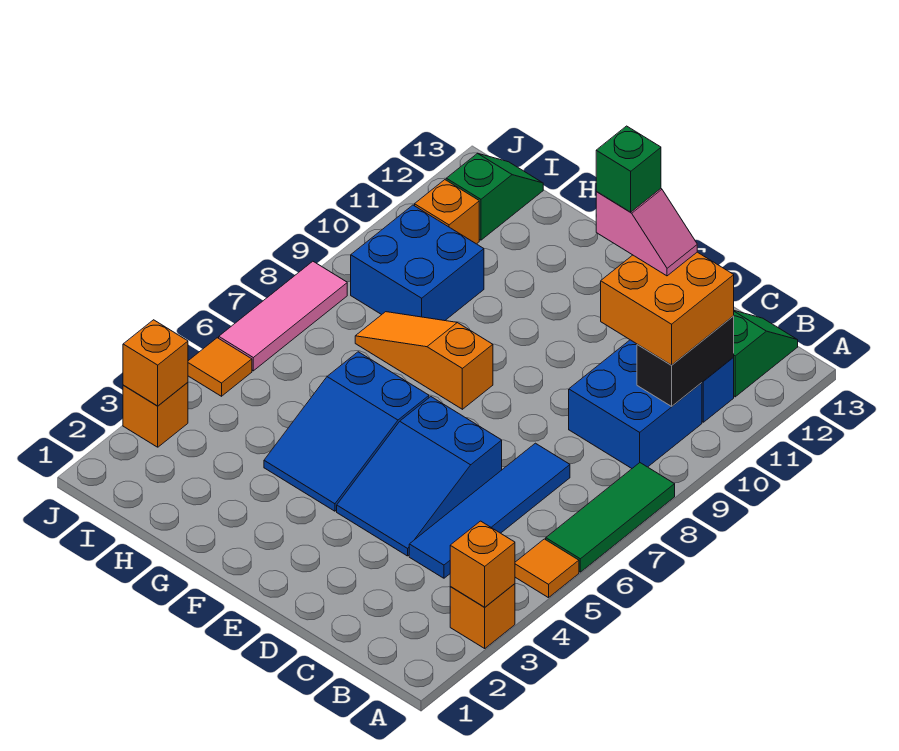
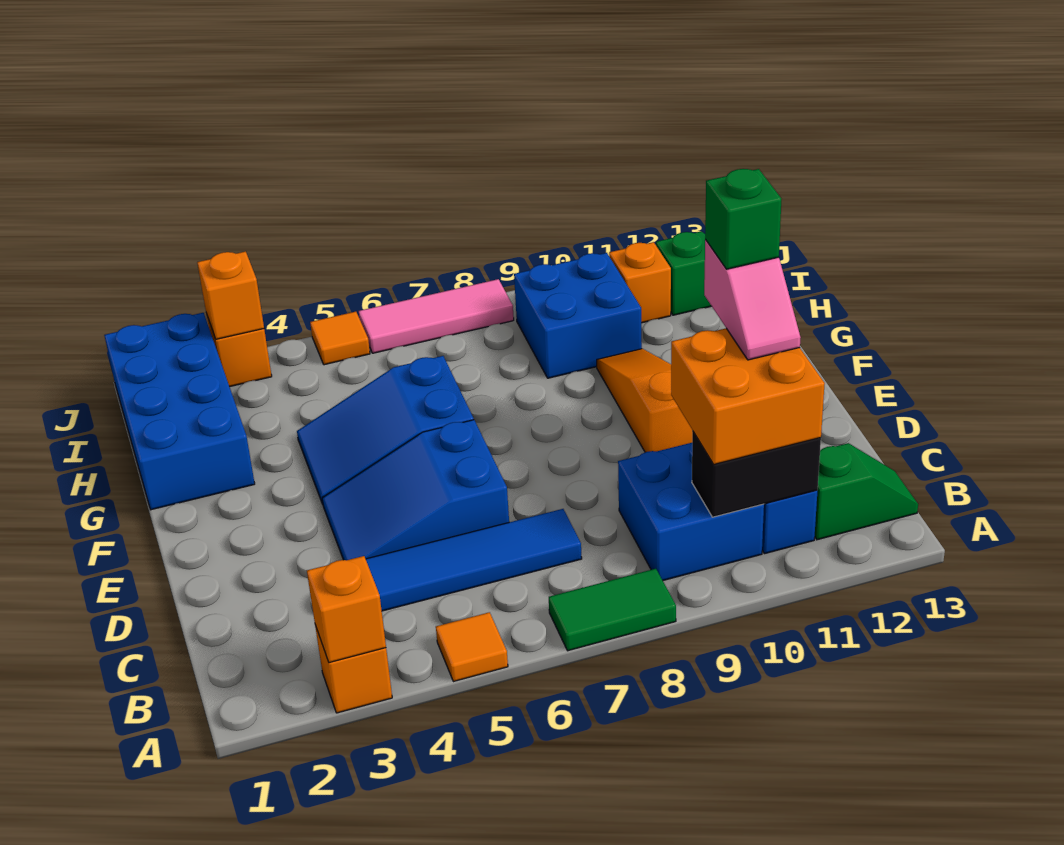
green 1x3 tile [546,463,675,572] -> green 1x2 tile [549,569,676,651]
orange 1x3 slope [355,312,493,409] -> orange 1x3 slope moved to [597,349,693,452]
none -> blue 2x4 brick [104,313,255,510]

